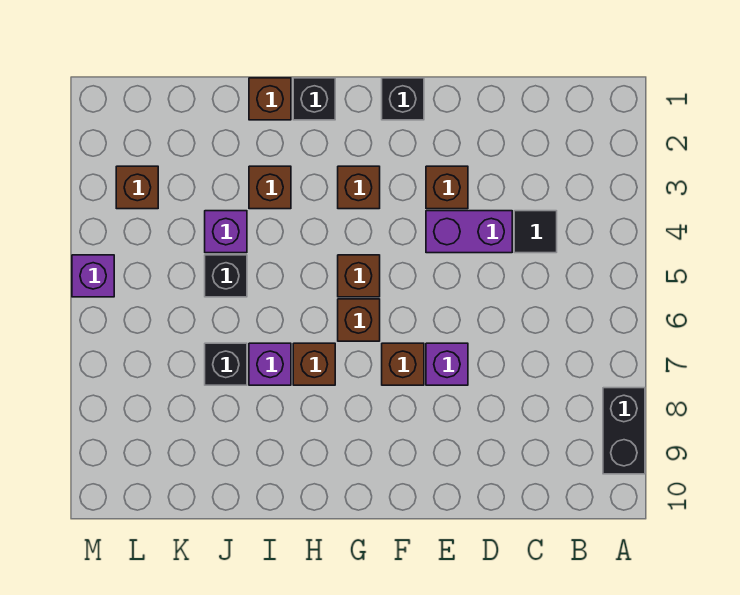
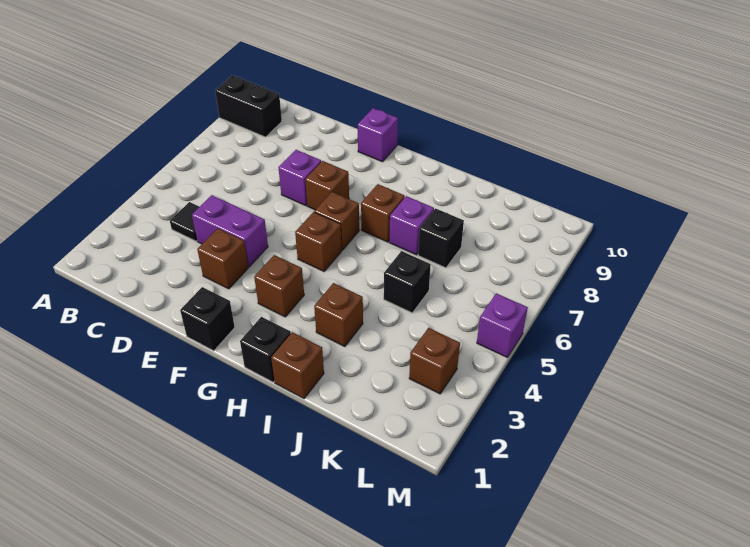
black 1x2 brick [603,388,645,474] -> black 1x2 brick turned to [215,75,282,137]
purple 1x1 brick [205,211,247,253] -> purple 1x1 brick moved to [358,108,398,162]

